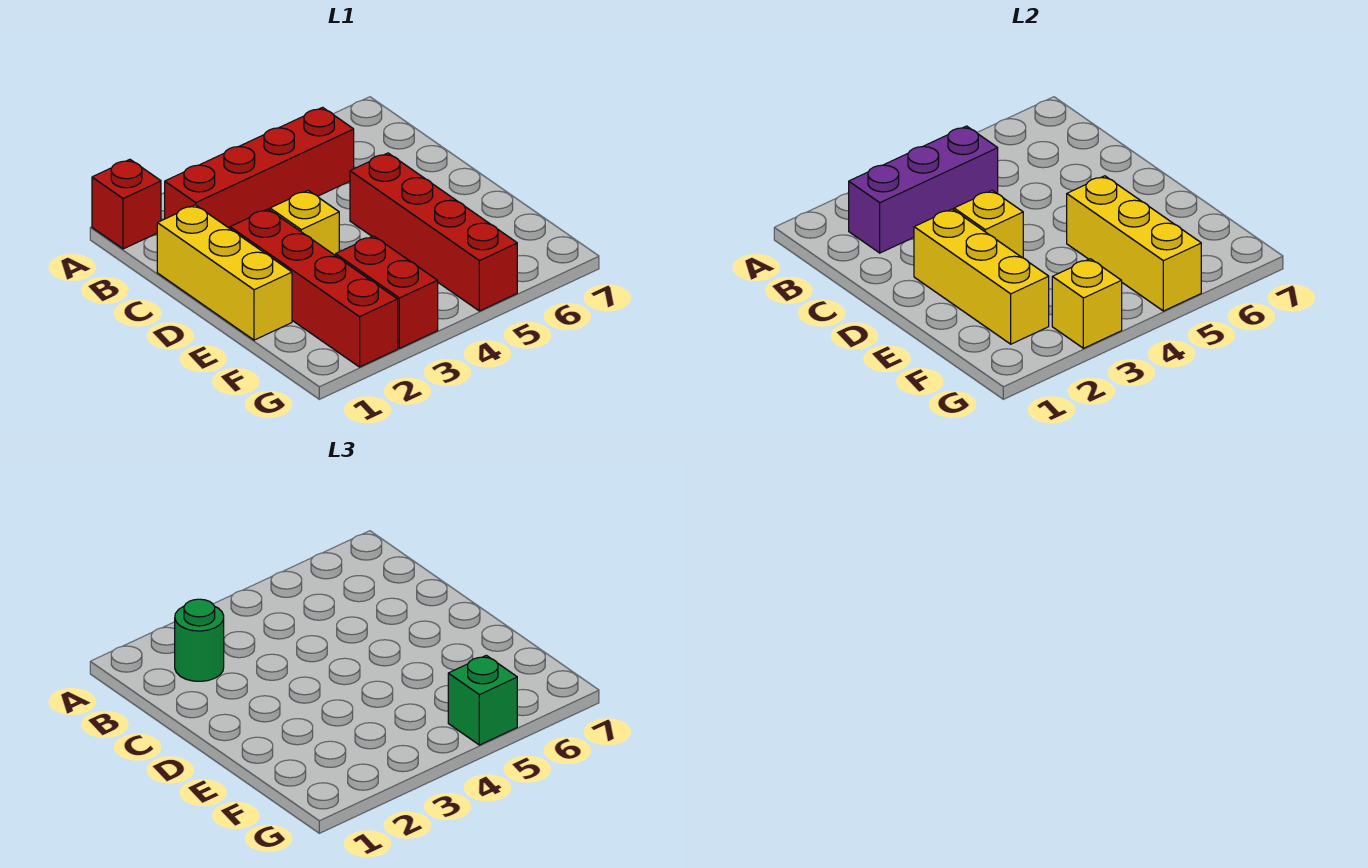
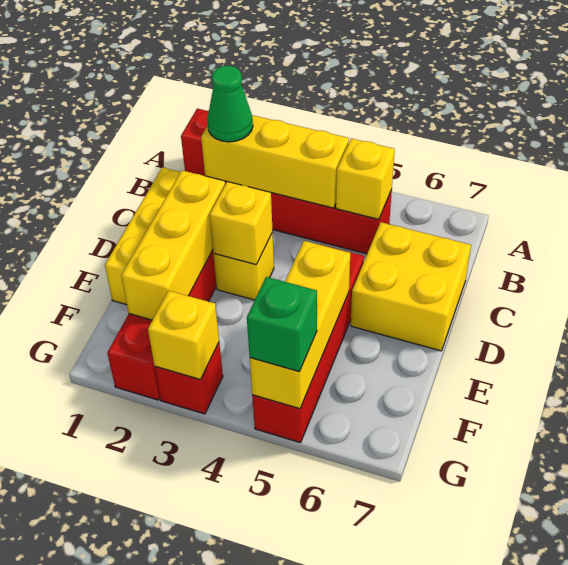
purple 1x3 brick [849,126,998,253] -> yellow 1x3 brick [201,115,349,208]
green 1x1 round brick [175,599,224,681] -> green 1x1 cone [207,66,253,142]
none -> yellow 1x1 brick [336,138,395,219]
none -> yellow 2x2 brick [351,222,471,351]
red 1x2 brick [336,236,438,348] -> red 1x1 brick [155,343,223,414]

